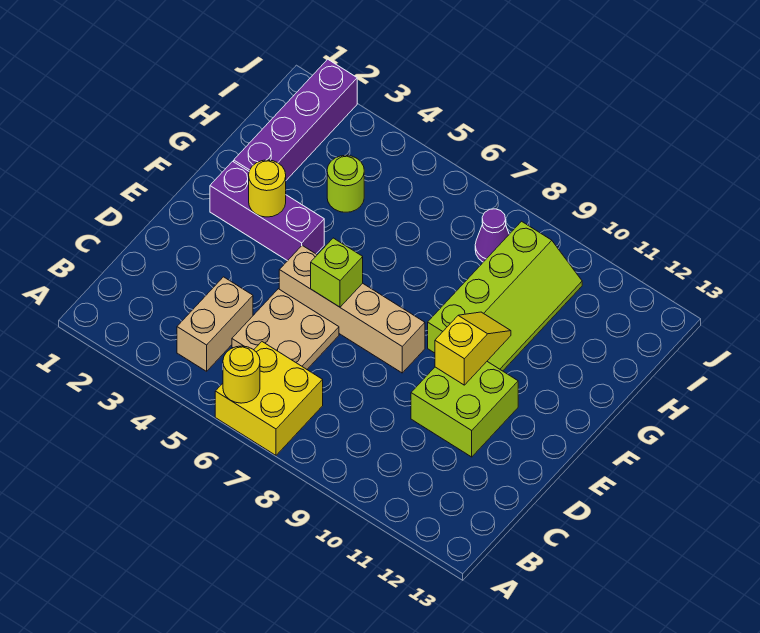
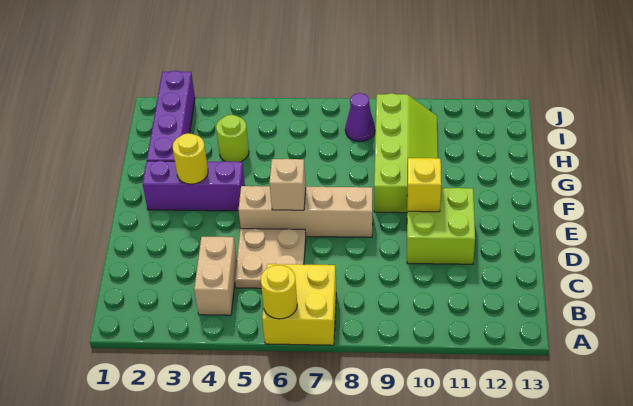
lime 1x1 brick [311,238,363,307] -> tan 1x1 brick [270,159,306,210]

